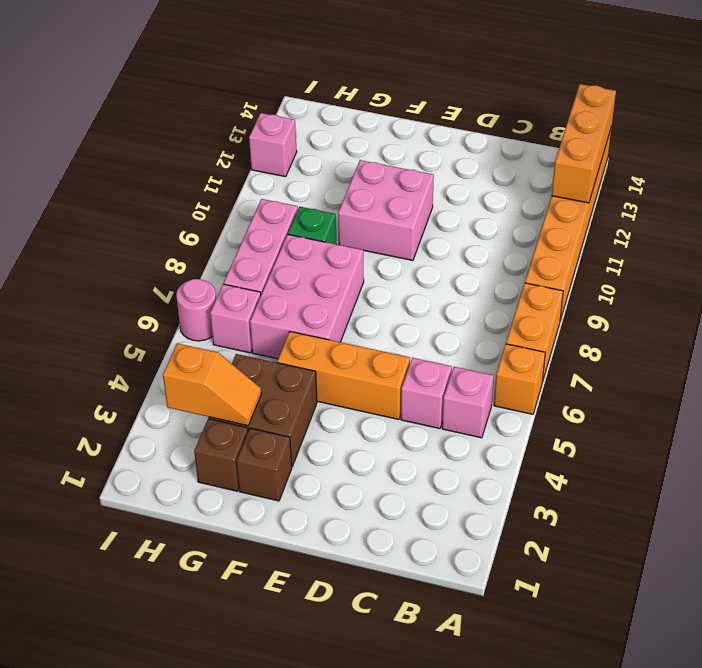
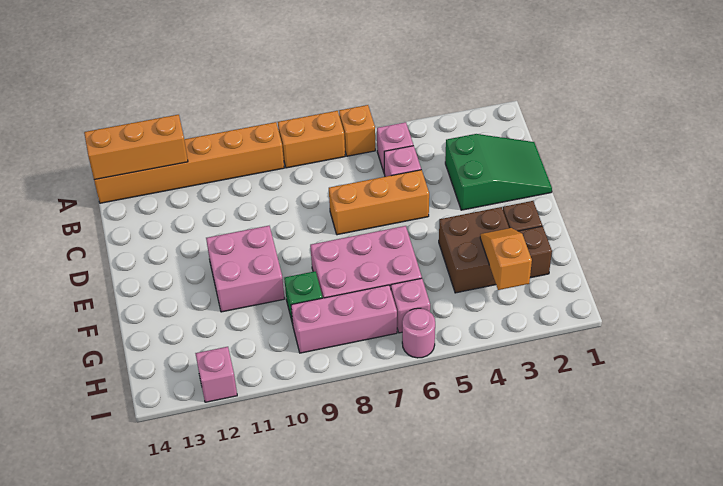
none -> green 2x3 slope [445,134,552,210]
orange 1x3 brick [277,332,410,419] -> orange 1x3 brick turned to [329,170,429,235]

